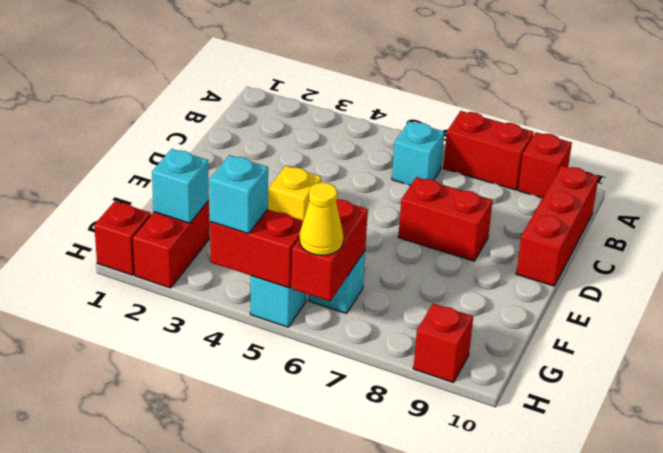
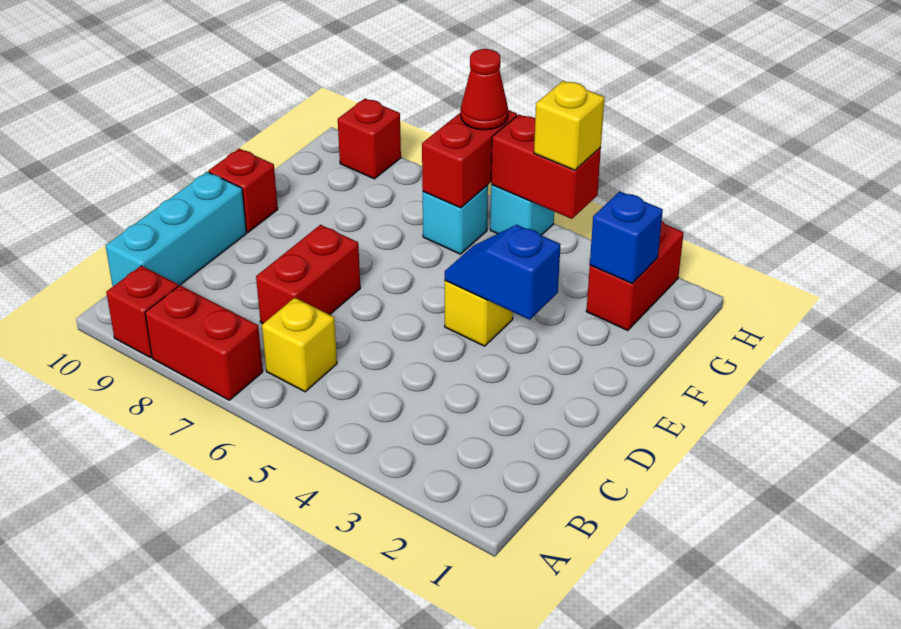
cyan 1x1 brick [392,121,444,185] -> yellow 1x1 brick [262,298,337,392]
red 1x3 brick [516,165,599,286] -> cyan 1x3 brick [106,172,247,286]
red 1x2 brick [398,177,493,261] -> red 1x2 brick turned to [256,225,360,324]
none -> blue 1x2 slope [445,225,561,320]
cyan 1x1 brick [152,149,209,223] -> blue 1x1 brick [590,191,663,283]
red 1x1 brick [94,201,151,275] -> red 1x1 brick moved to [209,149,278,232]
cyan 1x1 brick [209,155,268,234] -> yellow 1x1 brick [534,81,604,170]
yellow 1x1 cone [300,182,343,255] -> red 1x1 cone [461,49,508,130]

